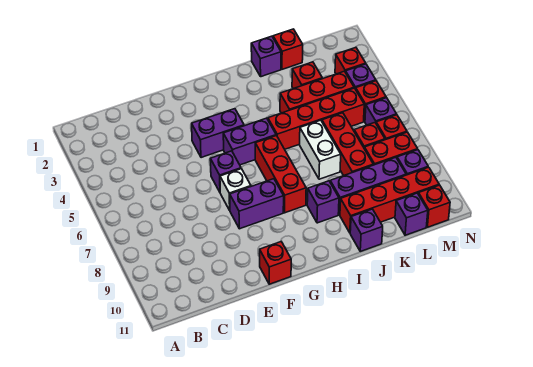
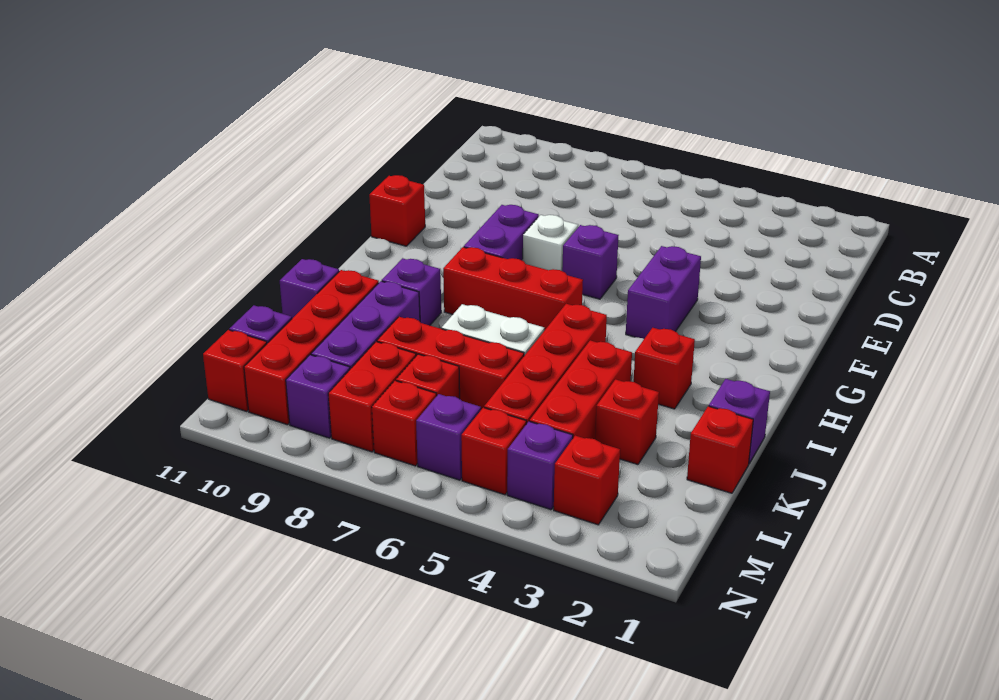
purple 1x2 brick [223,118,276,165] -> none
none -> red 1x1 brick [633,328,695,409]

